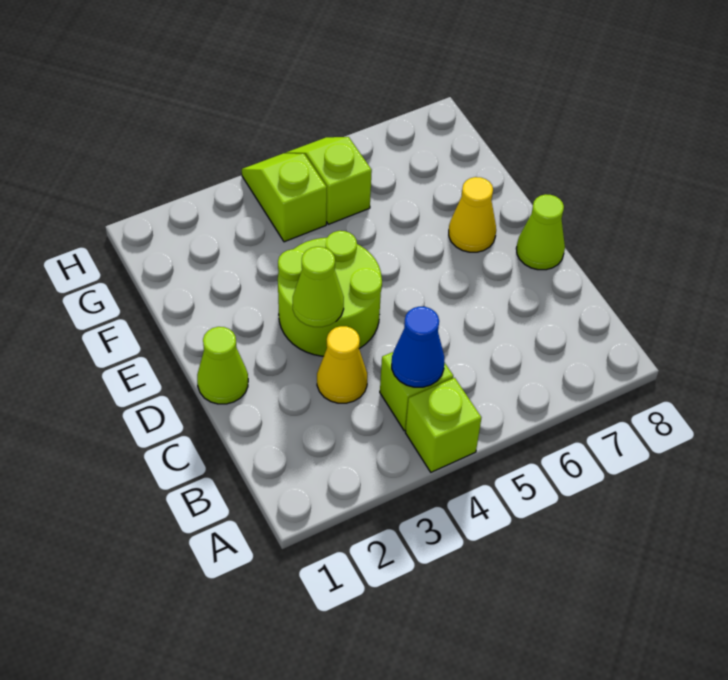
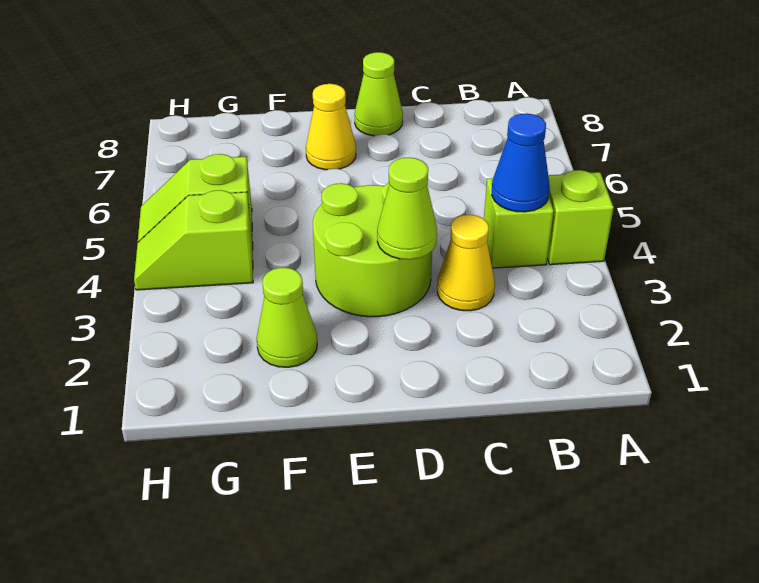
lime 1x1 cone [197,327,248,404] -> lime 1x1 cone moved to [257,267,317,367]

